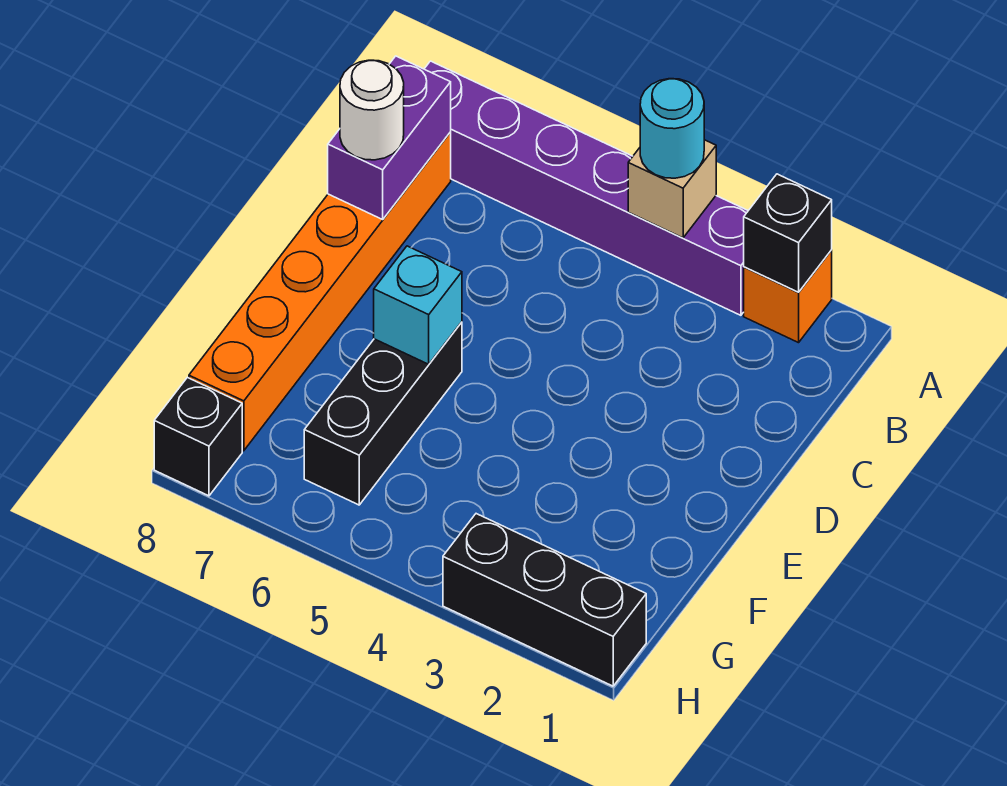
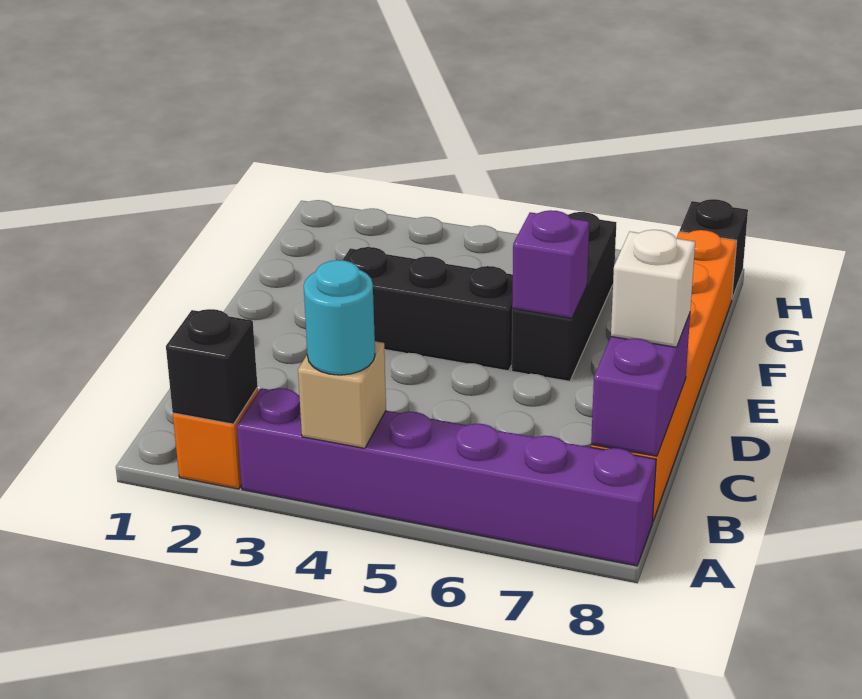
white 1x1 round brick [340,60,404,160] -> white 1x1 brick [611,230,695,347]
cyan 1x1 brick [374,246,462,364] -> purple 1x1 brick [512,210,589,318]
black 1x3 brick [443,514,646,686] -> black 1x3 brick moved to [343,247,513,371]

